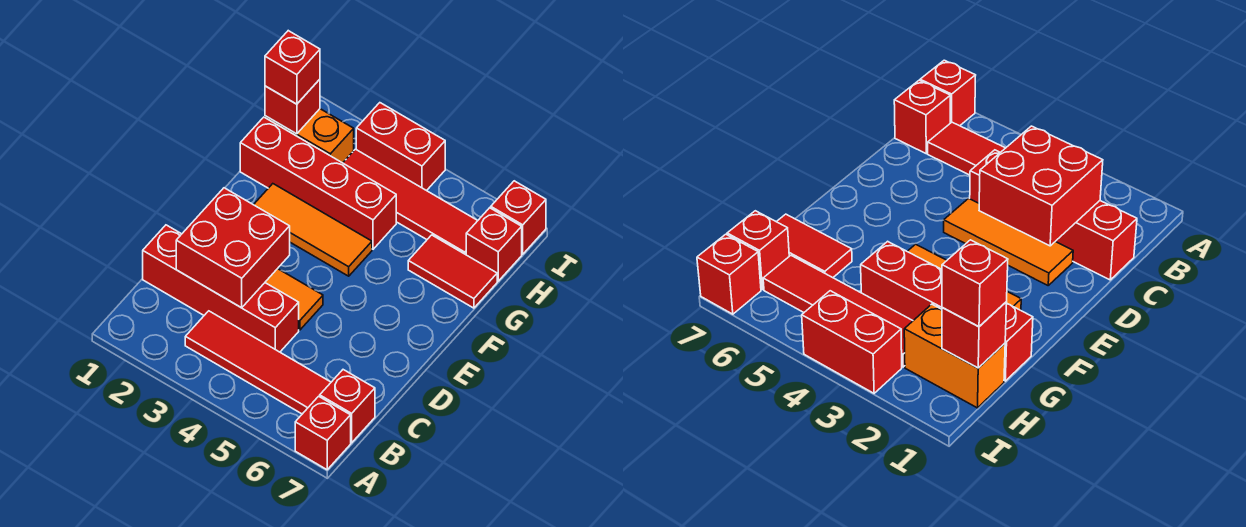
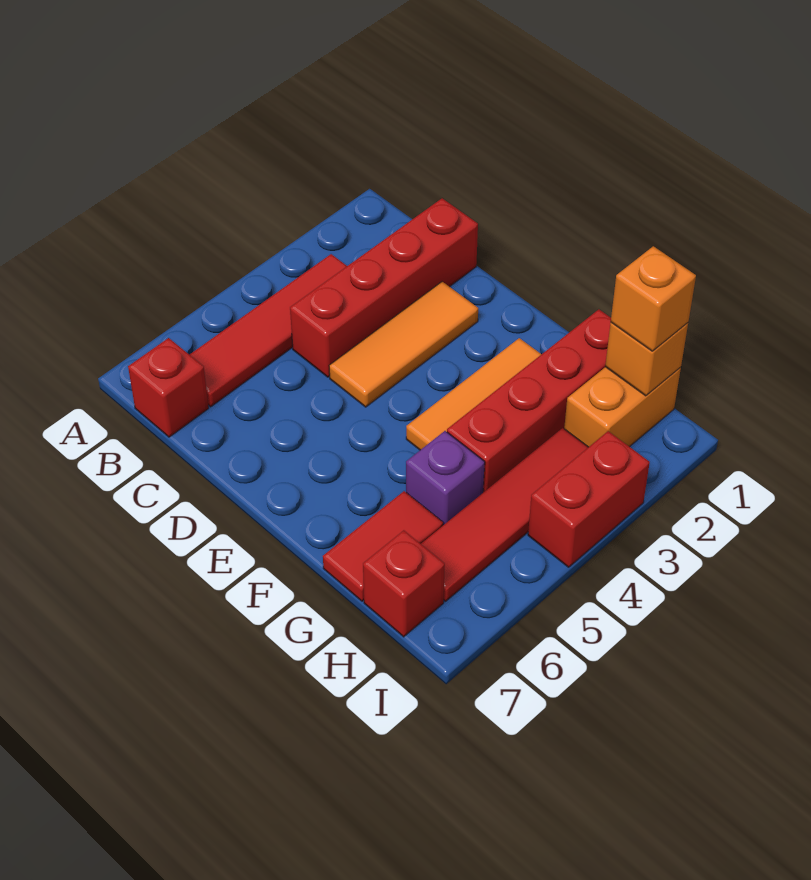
red 1x1 brick [295,396,351,470] -> none
red 2x2 brick [176,188,290,308] -> none
none -> purple 1x1 brick [406,431,485,525]
red 1x1 brick [265,79,320,134] -> orange 1x1 brick [605,323,688,396]
red 1x1 brick [265,31,320,104] -> orange 1x1 brick [611,246,696,351]
red 1x1 brick [491,181,546,254] -> none

